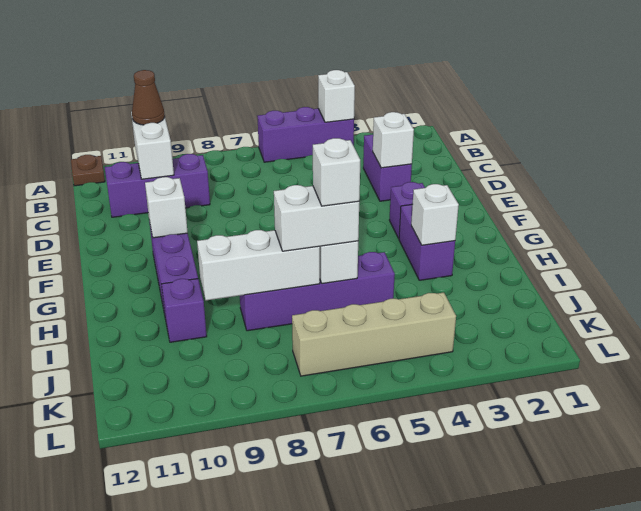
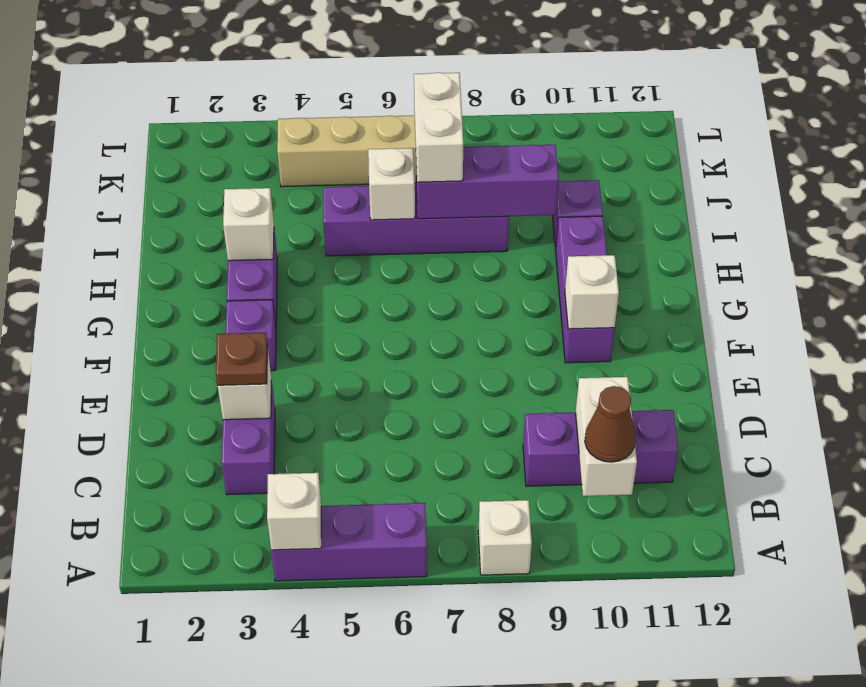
brown 1x1 plate [71,155,105,186] -> brown 1x1 plate moved to [216,332,268,385]
white 1x2 brick [274,185,359,251] -> white 1x2 brick turned to [414,72,463,182]
white 1x1 brick [313,138,360,206] -> white 1x1 brick moved to [478,500,532,575]
white 1x3 brick [197,230,320,300] -> purple 1x3 brick [416,145,559,219]

